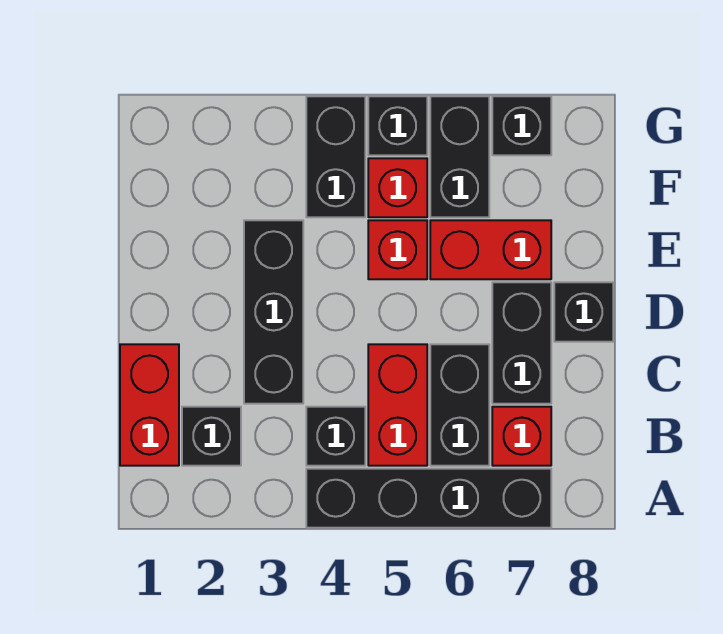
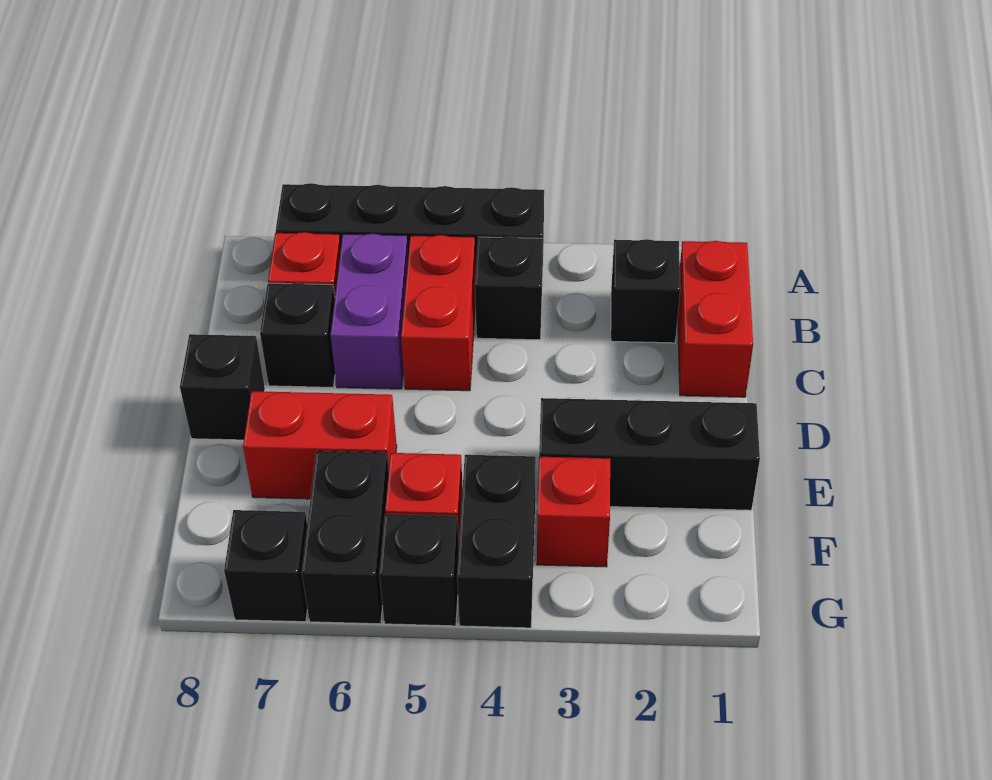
black 1x2 brick [430,344,489,466] -> purple 1x2 brick [330,234,408,389]
black 1x3 brick [244,220,303,404] -> black 1x3 brick turned to [539,398,760,510]
black 1x2 brick [492,282,551,404] -> black 1x1 brick [260,283,335,387]
red 1x1 brick [368,220,427,279] -> red 1x1 brick moved to [537,457,610,567]

